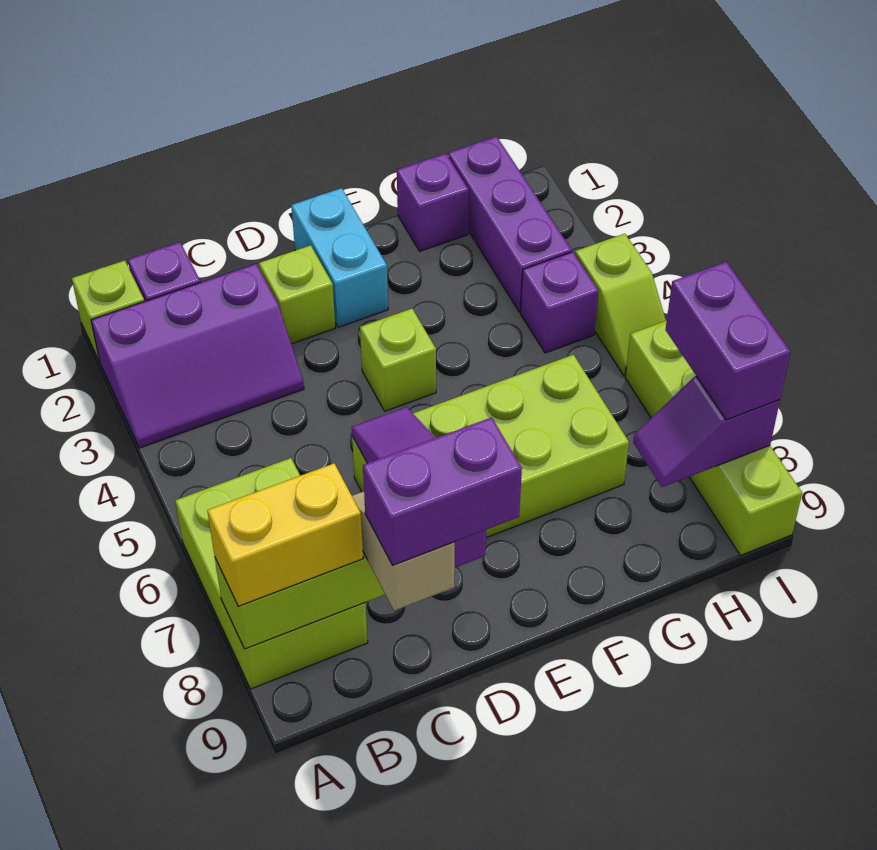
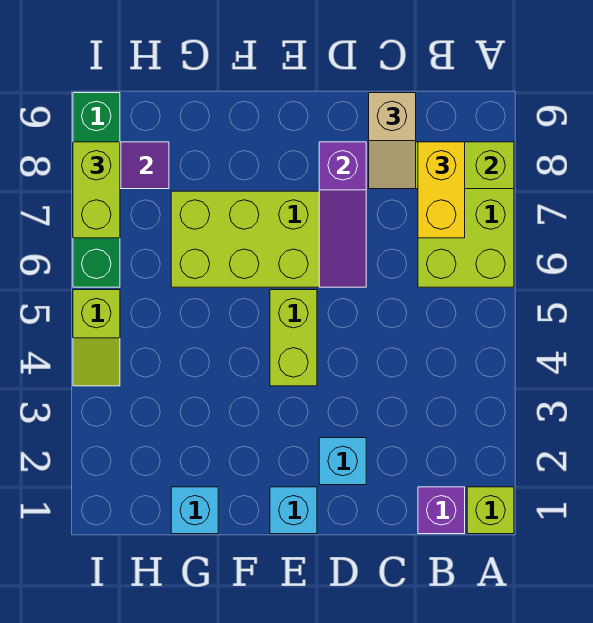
purple 2x3 slope [91,264,304,448] -> none
yellow 1x2 brick [207,463,363,606] -> yellow 1x2 brick turned to [418,142,465,238]
purple 1x2 brick [363,417,522,565] -> none
lime 1x1 brick [259,245,335,344] -> cyan 1x1 brick [319,438,366,485]
cyan 1x2 brick [291,188,388,327] -> cyan 1x1 brick [270,487,317,534]
lime 1x1 brick [360,309,436,411] -> lime 1x2 brick [270,290,317,386]
purple 1x1 brick [397,153,469,251] -> cyan 1x1 brick [171,487,218,534]
purple 1x3 brick [448,136,572,312] -> none
purple 1x1 brick [521,252,599,353] -> none
lime 1x2 slope [575,234,666,376] -> lime 1x2 slope turned to [73,290,120,386]
lime 1x4 brick [625,321,802,556] -> green 1x4 brick [73,93,120,287]
purple 1x2 brick [666,262,791,420] -> lime 1x2 brick [73,142,120,238]

